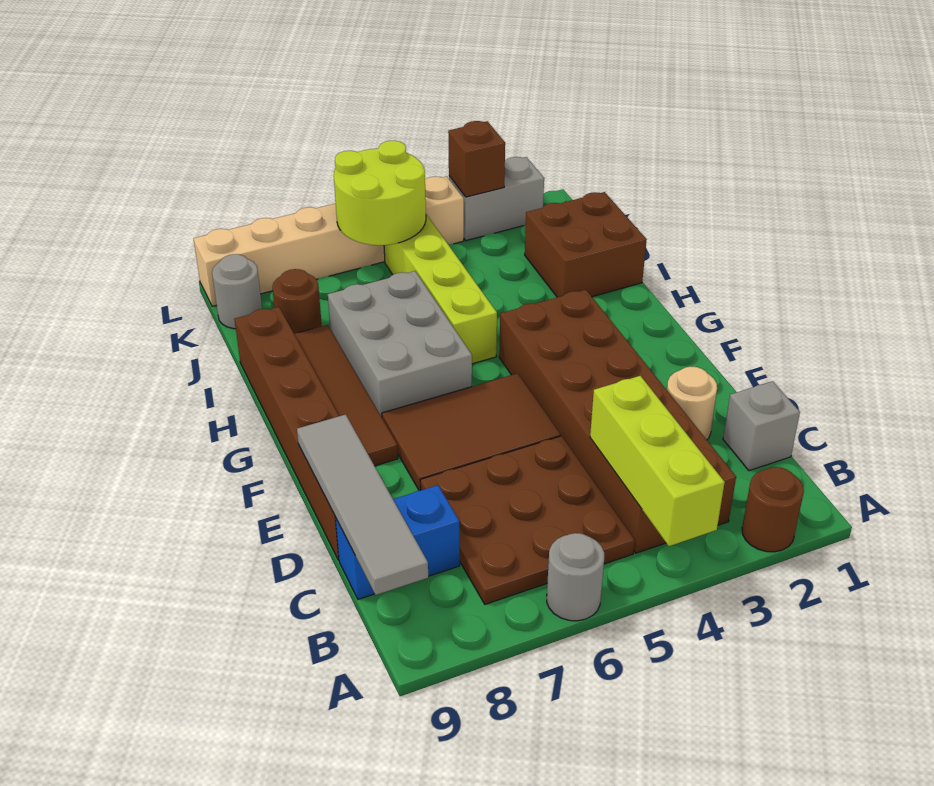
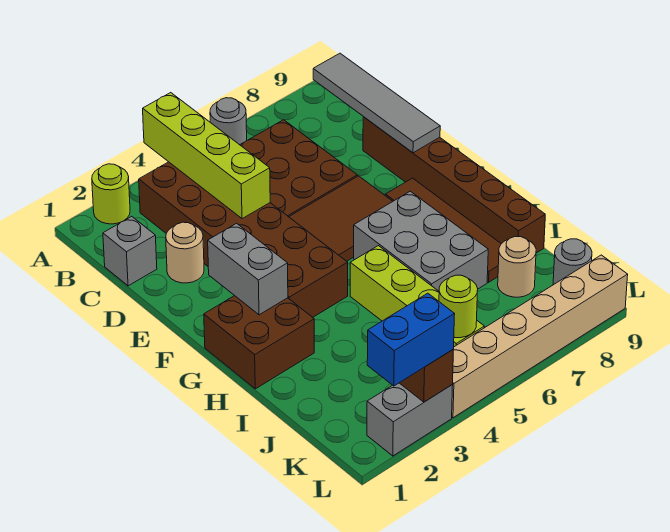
brown 1x1 round brick [742,467,804,552] -> lime 1x1 round brick [92,164,130,224]
lime 1x3 brick [590,376,725,546] -> lime 1x4 brick [143,93,270,219]
blue 1x2 brick [336,485,460,599] -> blue 1x2 brick moved to [367,293,455,386]
none -> grey 1x2 brick [208,223,288,315]
brown 2x2 brick [525,192,647,297] -> brown 2x2 brick moved to [204,296,314,389]
brown 1x1 round brick [272,269,322,334] -> tan 1x1 round brick [498,236,536,297]
lime 2x2 round brick [334,141,426,245] -> lime 1x1 round brick [439,275,478,338]

